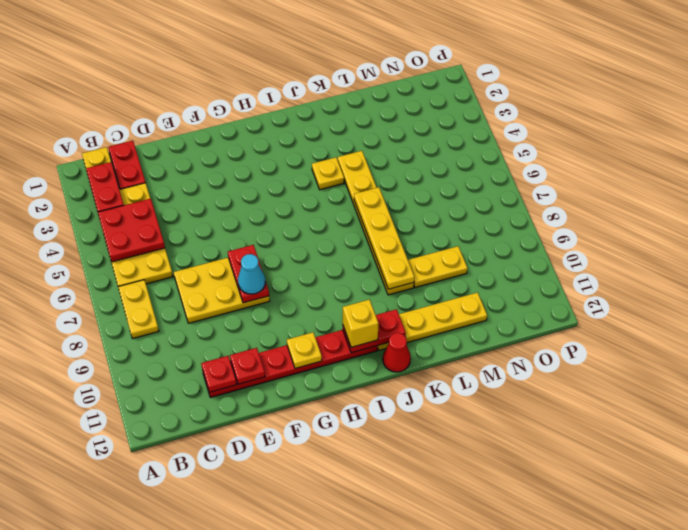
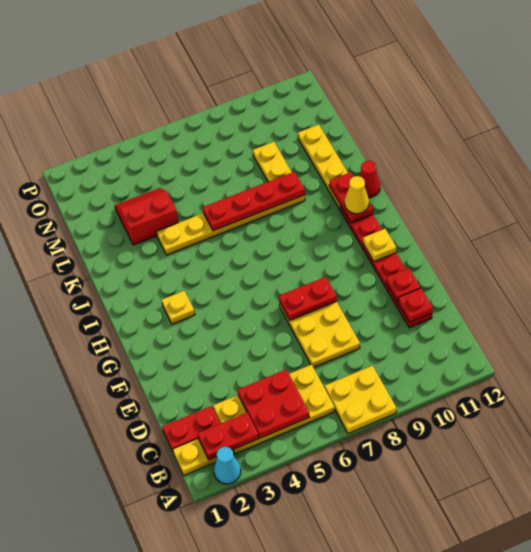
yellow 1x2 plate [118,280,159,339] -> yellow 2x2 plate [325,366,397,434]
cyan 1x1 cone [238,254,265,294] -> cyan 1x1 cone moved to [214,447,241,484]
yellow 1x1 brick [343,300,379,347] -> yellow 1x1 cone [345,176,369,214]
yellow 1x1 plate [312,157,344,190] -> yellow 1x1 plate moved to [162,291,195,324]
yellow 1x4 plate [354,187,414,289] -> red 1x4 plate [203,172,305,231]
none -> red 2x2 slope [115,188,178,245]

